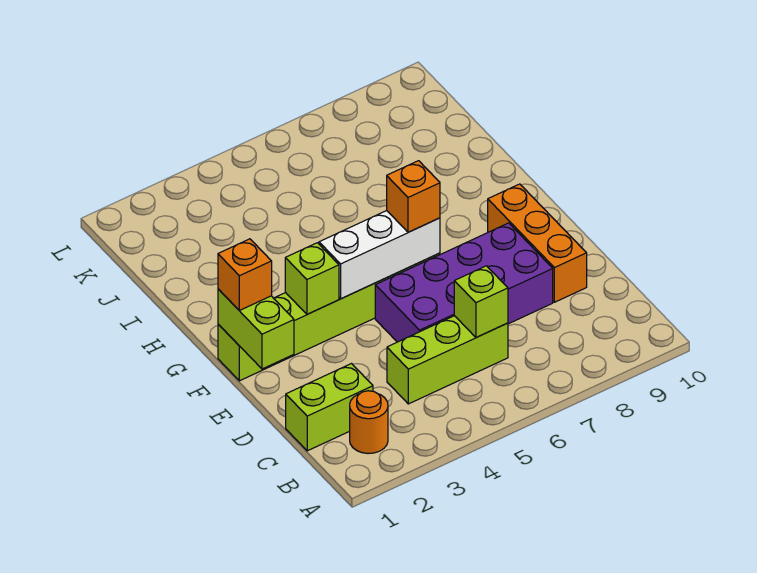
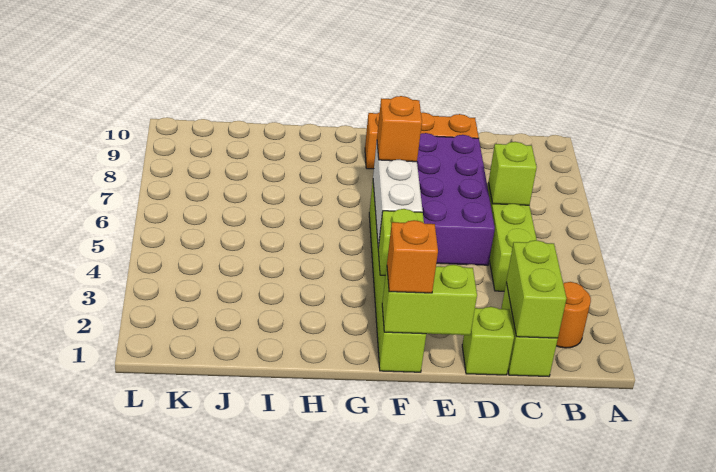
none -> lime 1x2 brick [506,240,567,338]
none -> lime 1x1 brick [462,307,514,375]

